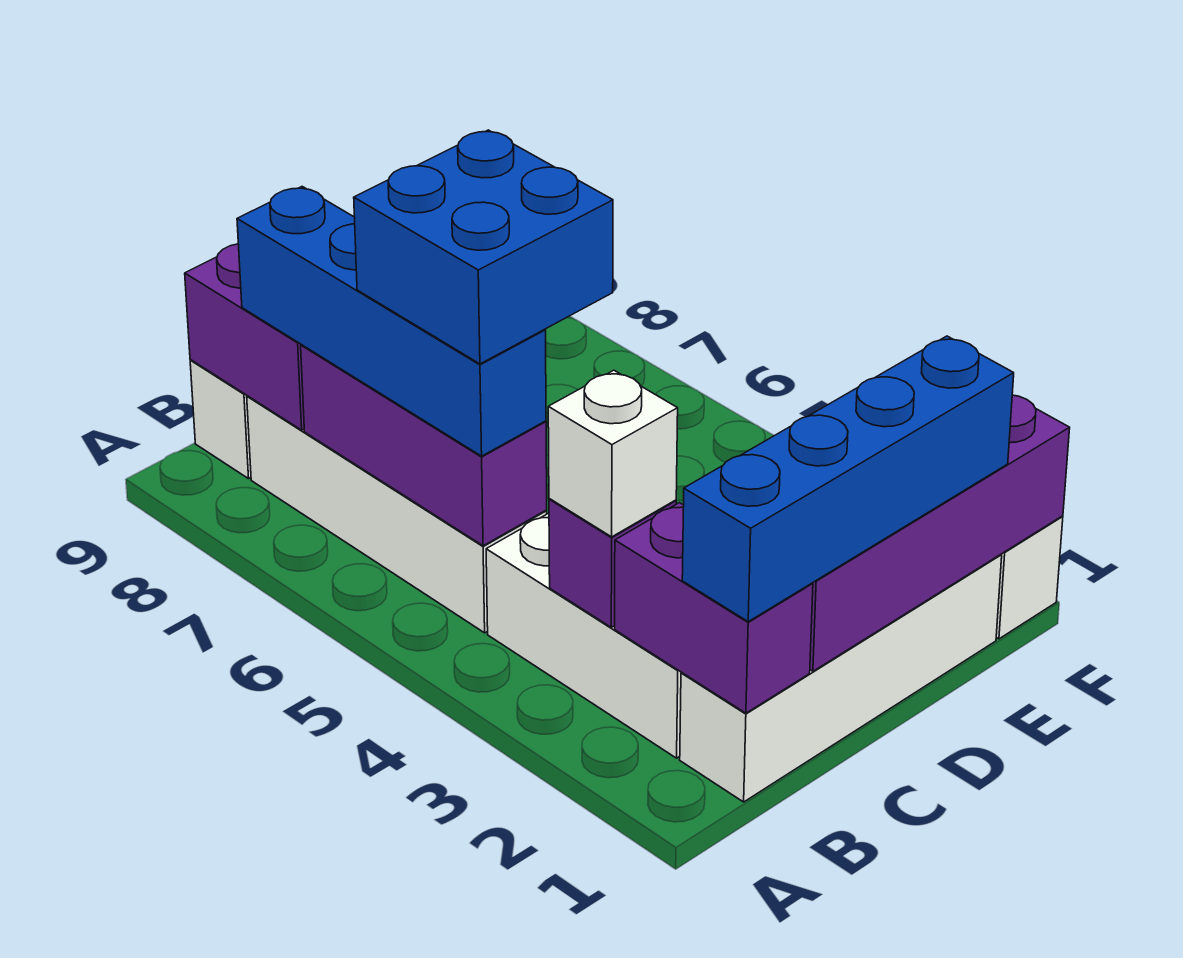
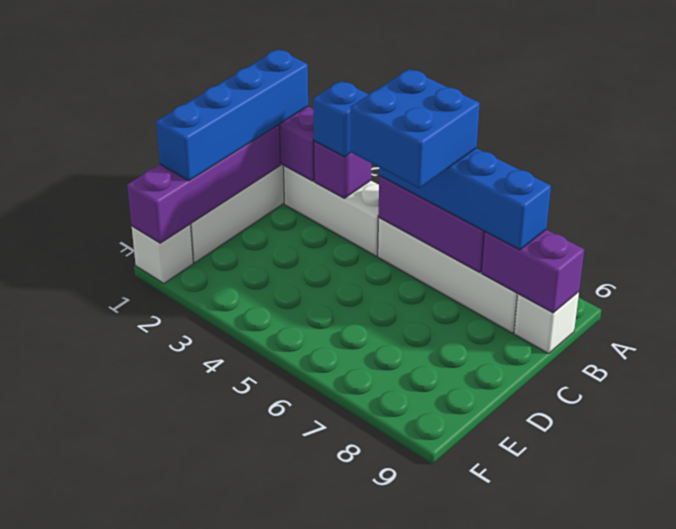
white 1x1 brick [548,370,678,537] -> blue 1x1 brick [313,81,369,157]

